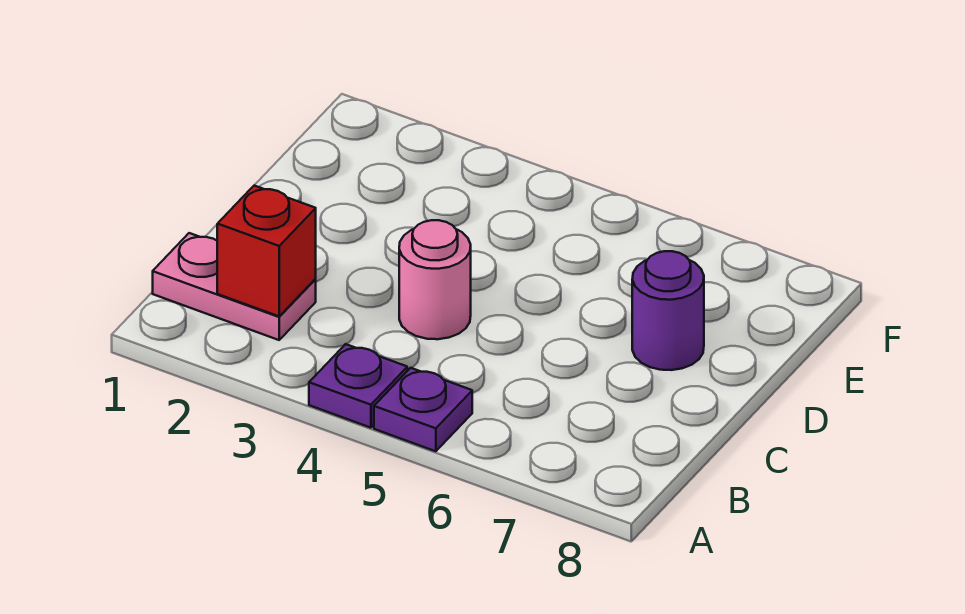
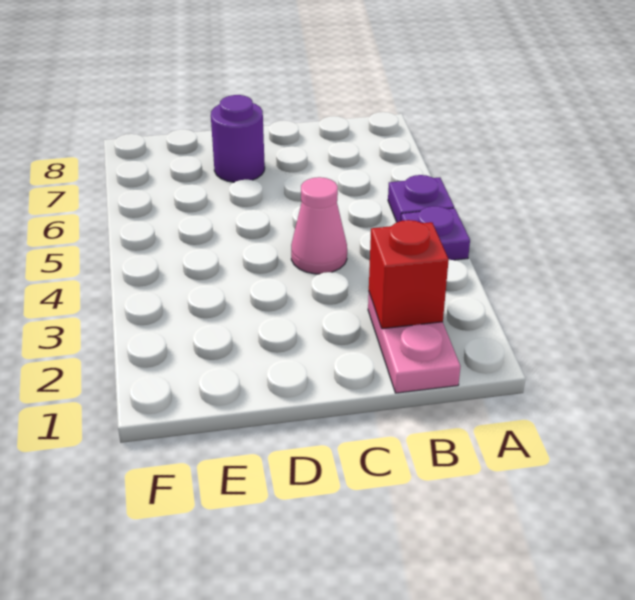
pink 1x1 round brick [399,220,471,339] -> pink 1x1 cone [291,177,347,274]

